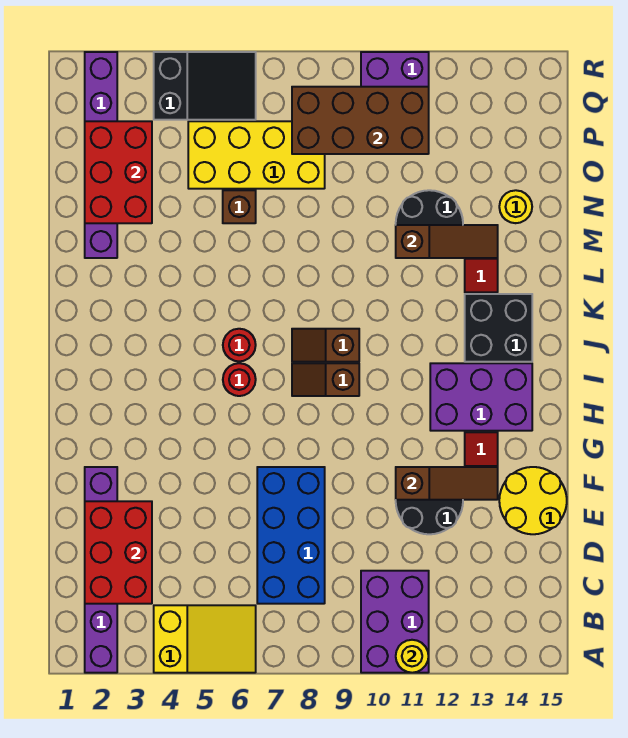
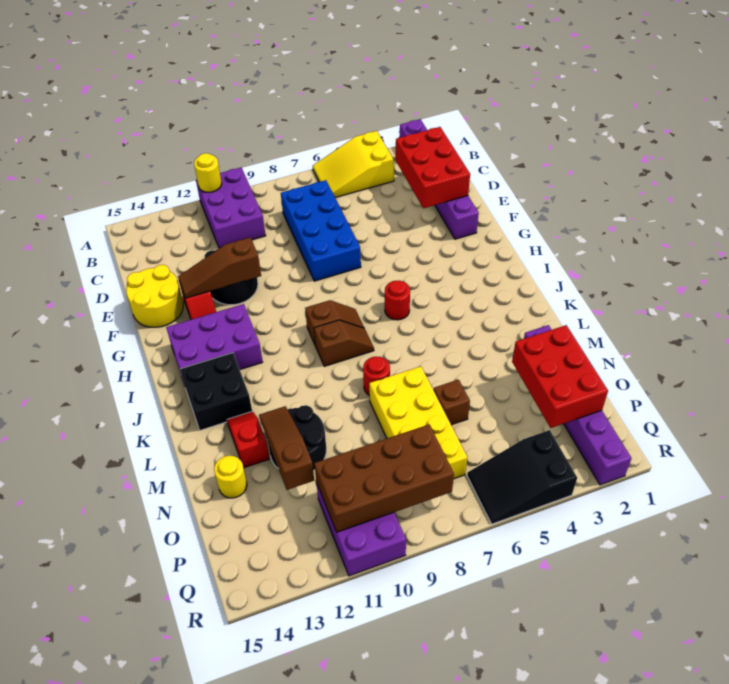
red 1x1 round brick [223,329,256,362] -> red 1x1 round brick moved to [363,357,390,396]
brown 1x3 slope [396,225,498,258] -> brown 1x3 slope turned to [259,406,314,490]
yellow 2x4 brick [188,121,325,189] -> yellow 2x4 brick turned to [369,366,467,479]

